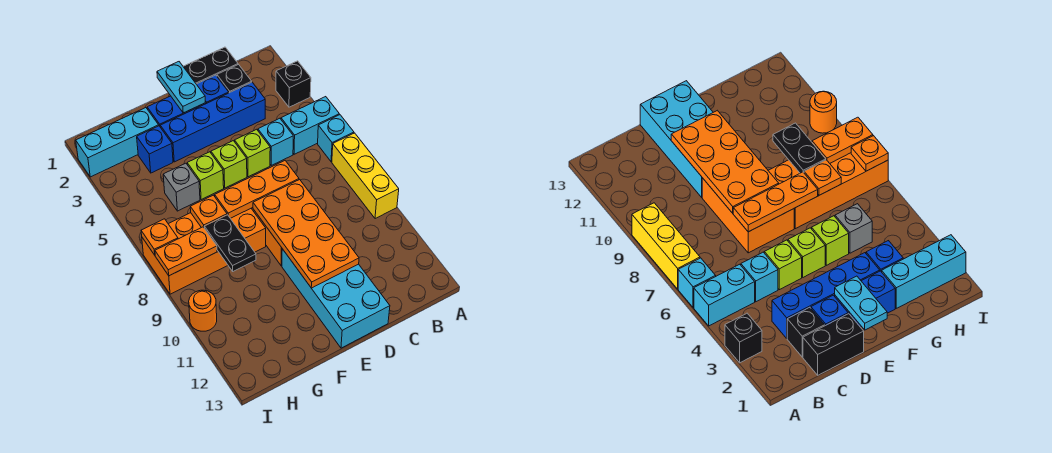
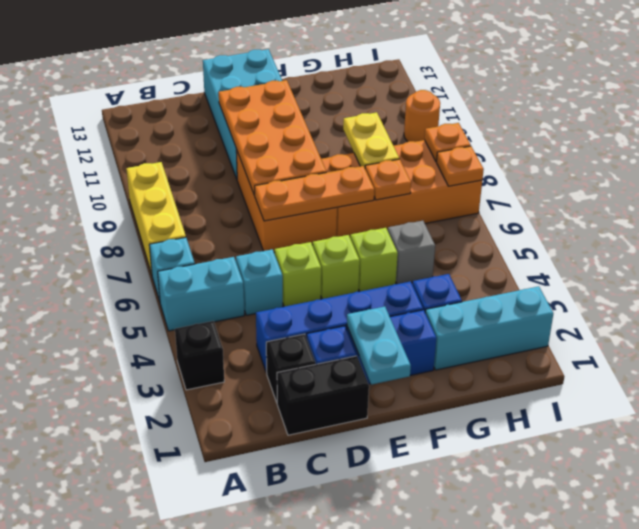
black 1x2 plate [204,215,256,271] -> yellow 1x2 plate [343,112,399,167]
orange 1x2 plate [155,227,217,276] -> orange 1x1 plate [425,123,471,162]

